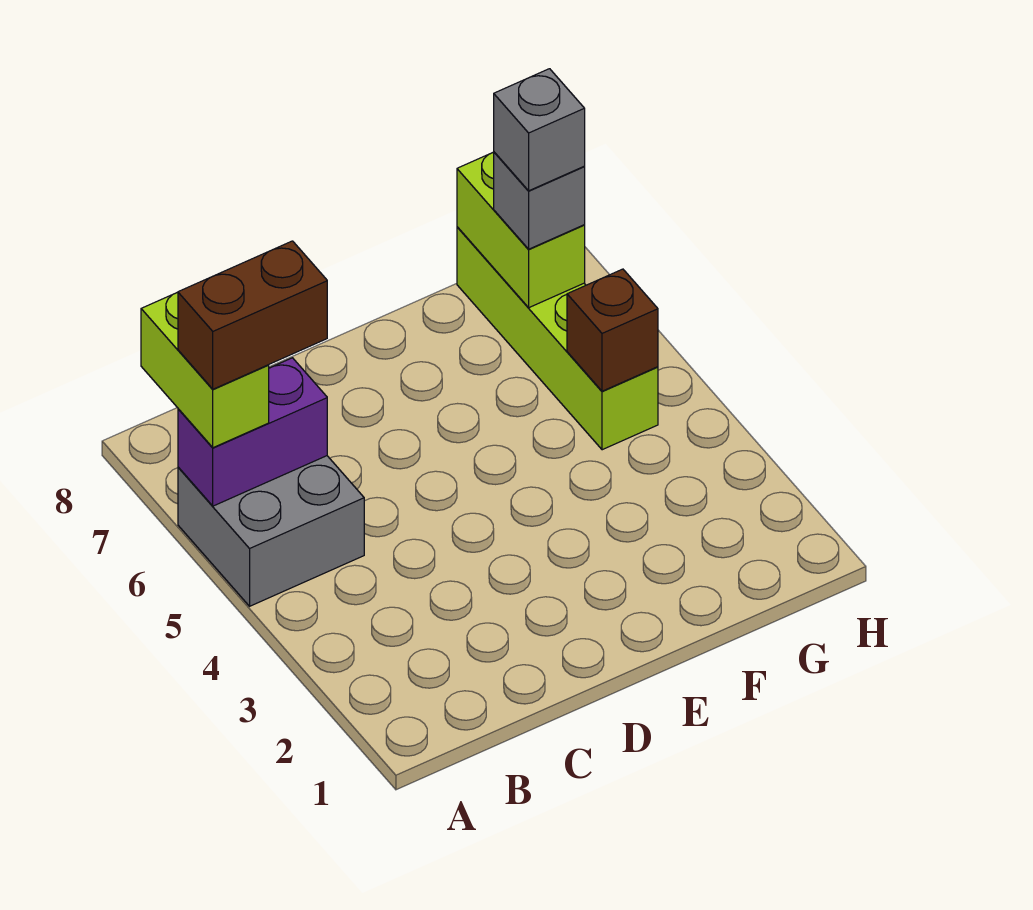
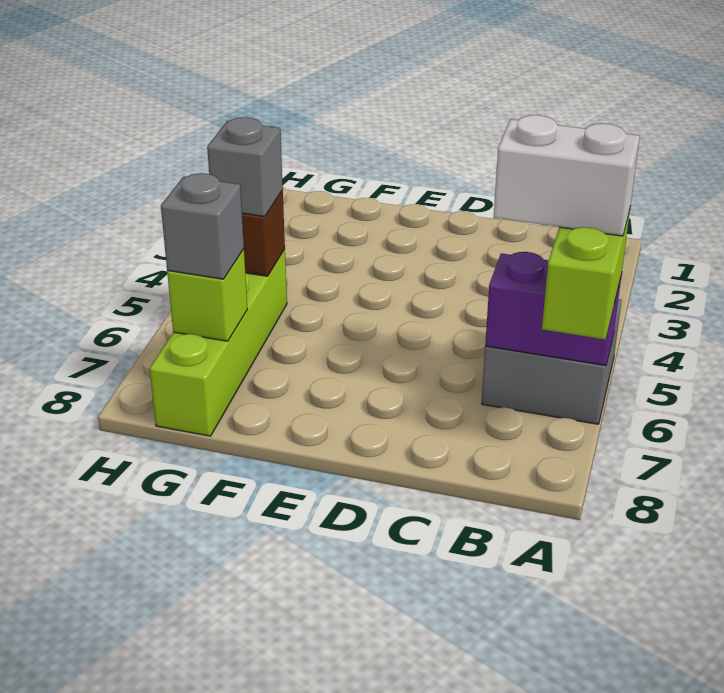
brown 1x2 brick [178,241,327,389] -> white 1x2 brick [494,115,640,236]
lime 1x2 brick [457,152,585,307] -> lime 1x1 brick [167,249,248,341]
grey 1x1 brick [494,69,585,191] -> grey 1x1 brick moved to [207,117,283,217]

